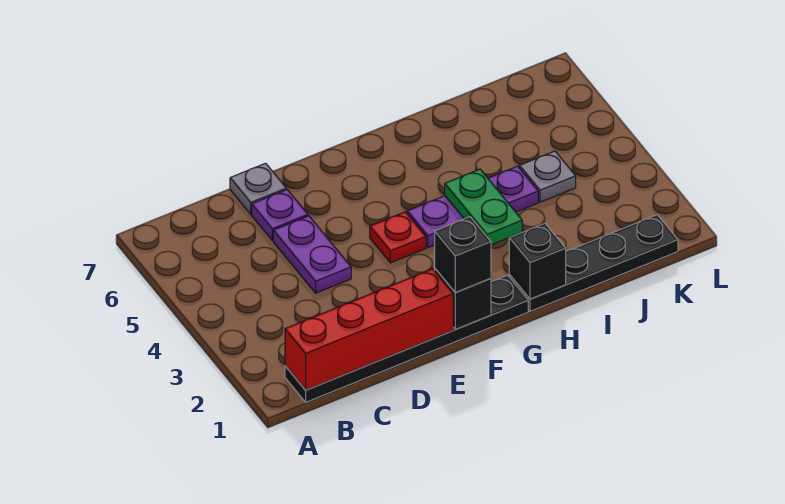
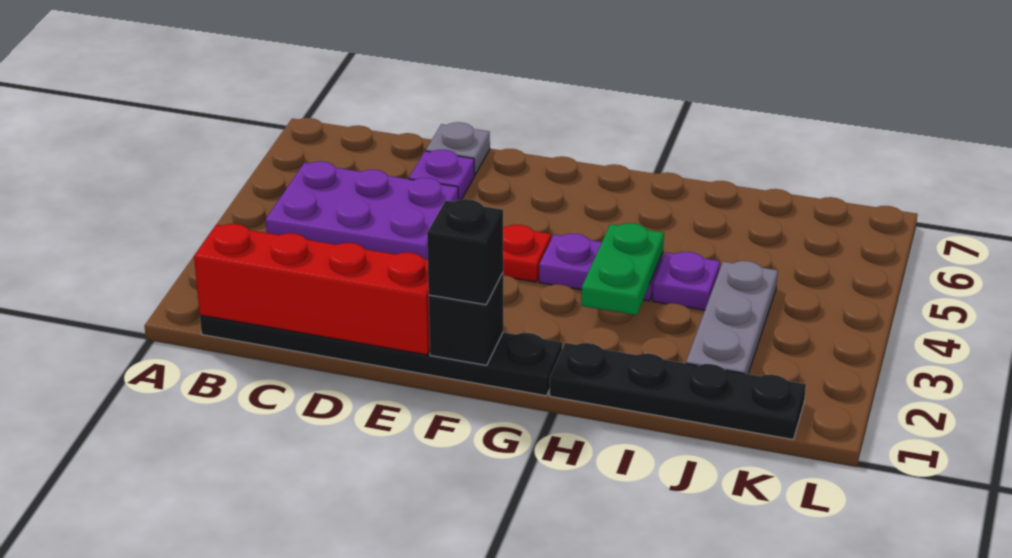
purple 1x2 plate [273,216,351,293] -> purple 2x3 plate [266,161,459,260]
black 1x1 brick [509,223,566,299] -> none
grey 1x1 plate [519,151,576,202] -> grey 1x3 plate [686,261,778,374]

